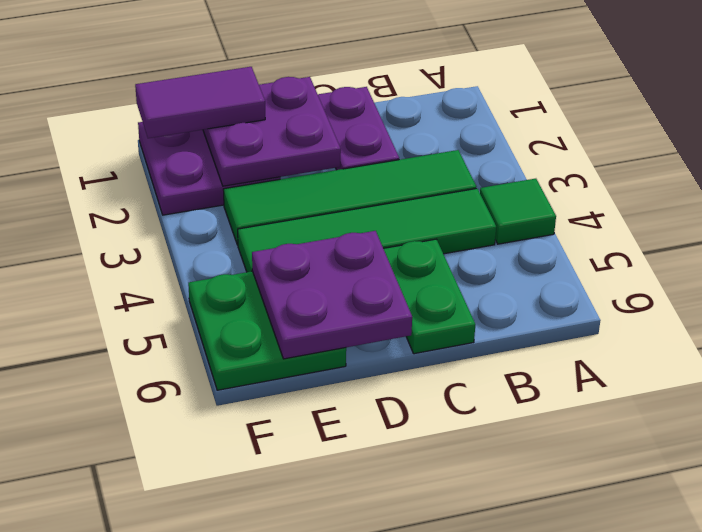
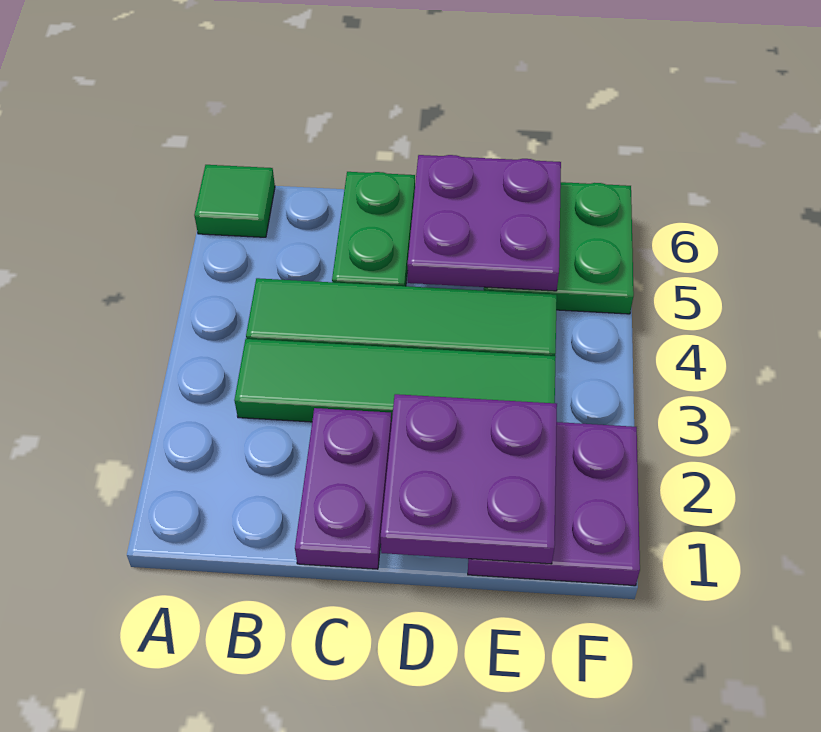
green 1x1 tile [480,179,556,244] -> green 1x1 tile moved to [194,165,275,237]
purple 1x2 tile [135,67,265,138] -> none

